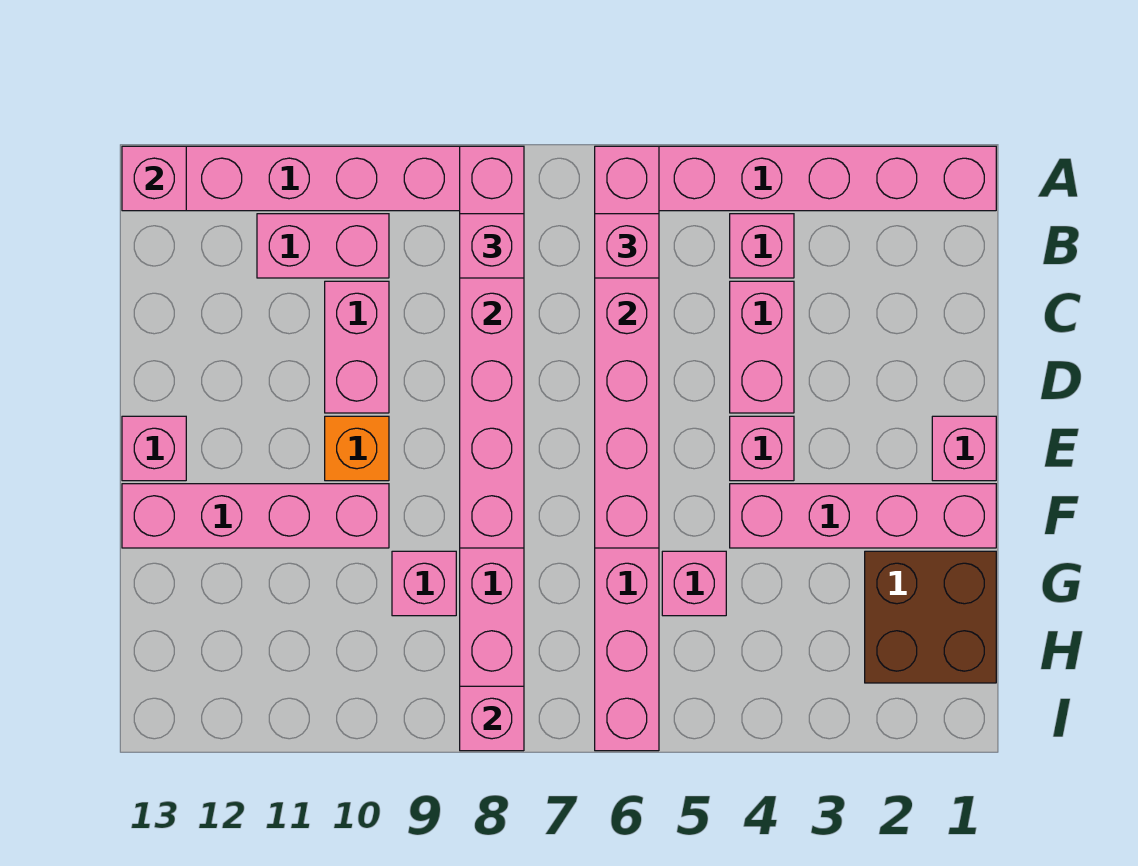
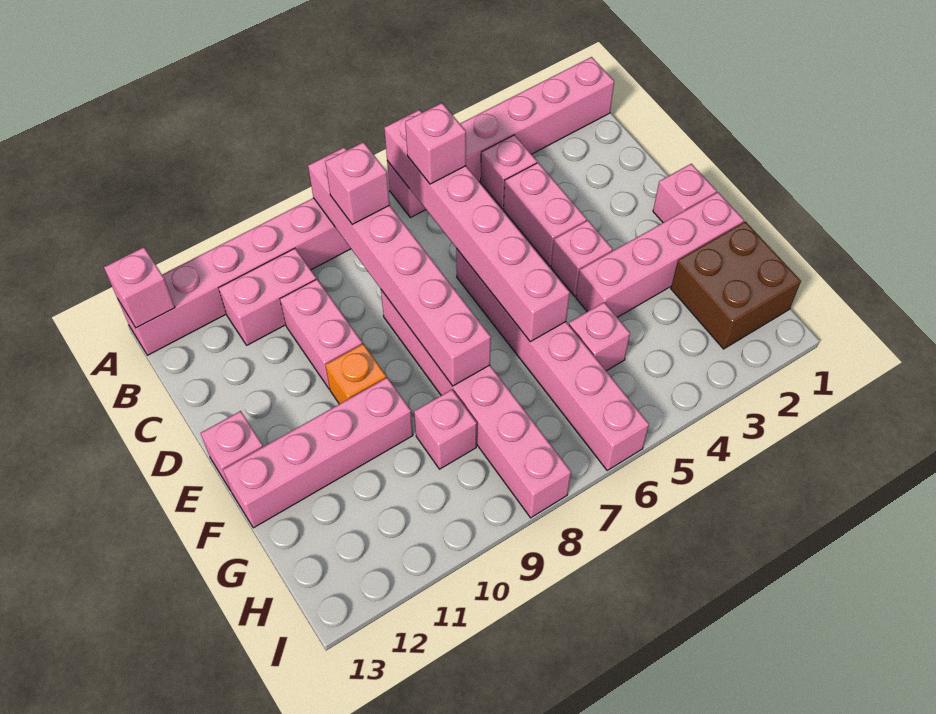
pink 1x1 brick [460,686,524,751] -> none

